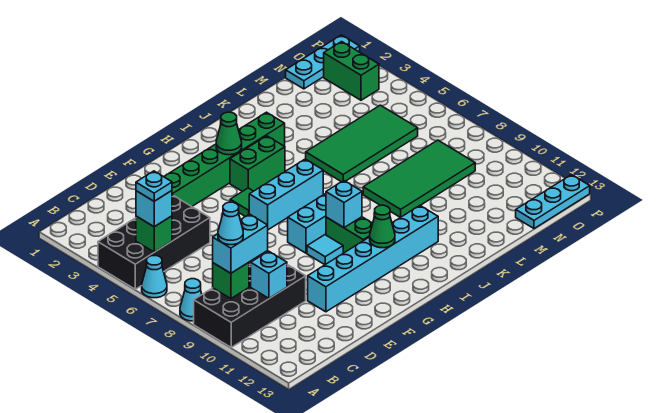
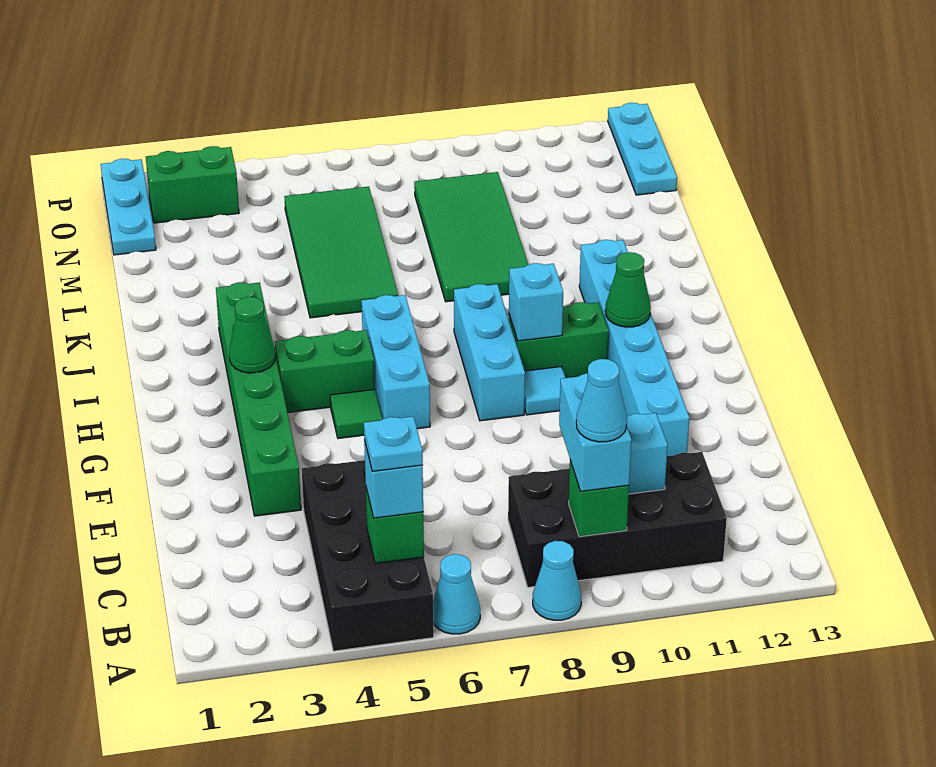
black 2x4 brick [194,264,306,347] -> black 2x4 brick turned to [508,452,727,587]
green 1x2 brick [230,136,285,192] -> green 1x2 brick turned to [275,330,375,413]

